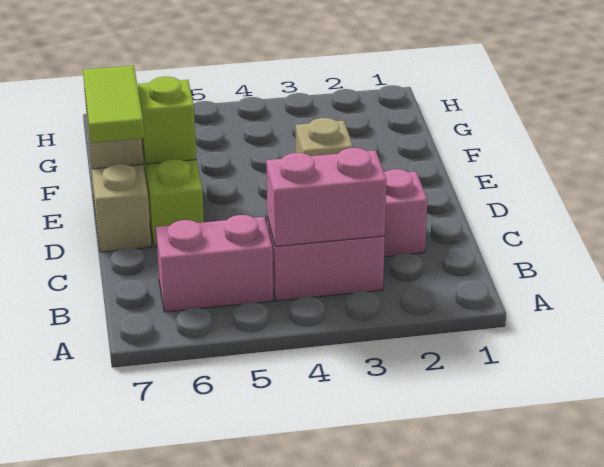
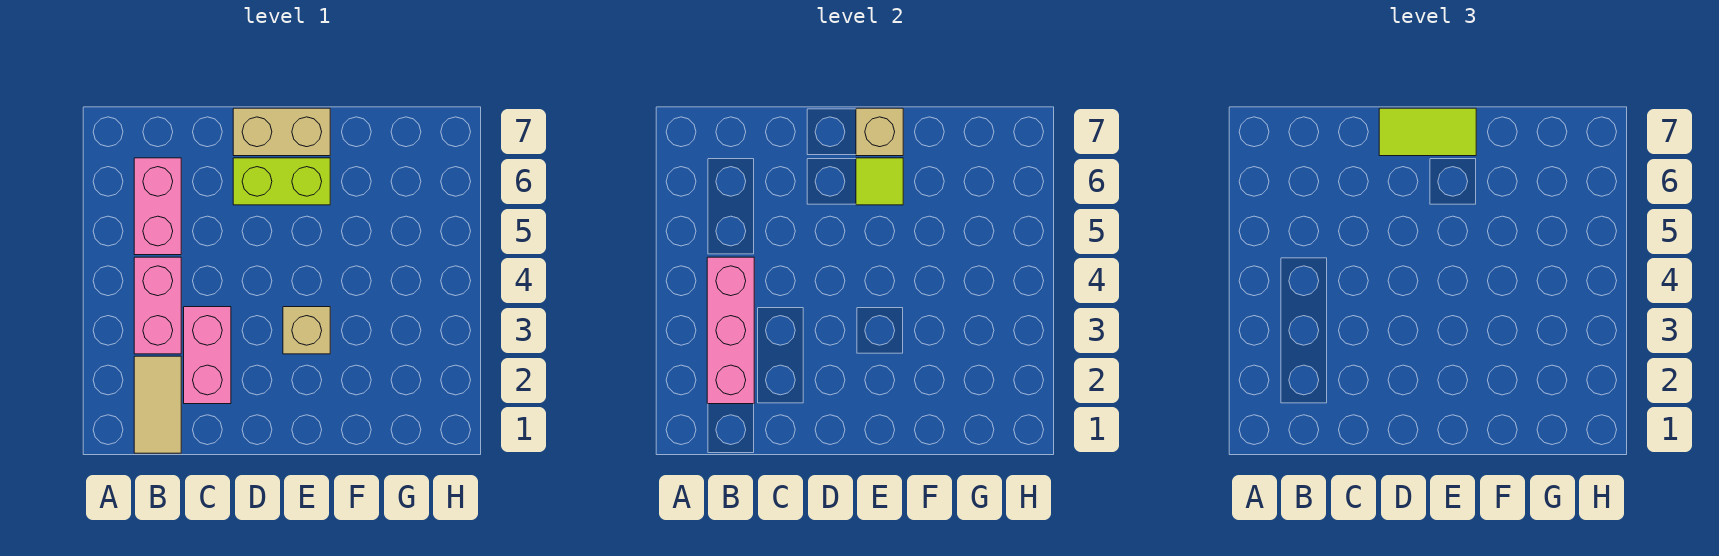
none -> tan 1x2 tile [134,356,181,453]
pink 1x2 brick [266,148,387,246] -> pink 1x3 brick [707,257,754,404]
lime 1x1 brick [138,77,196,164] -> lime 1x1 tile [856,158,903,205]

